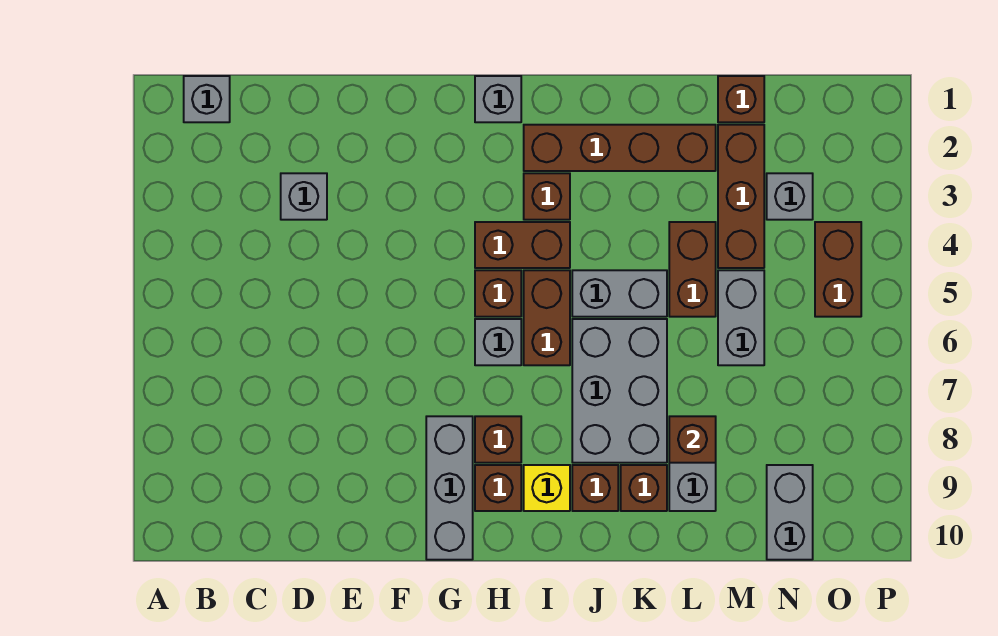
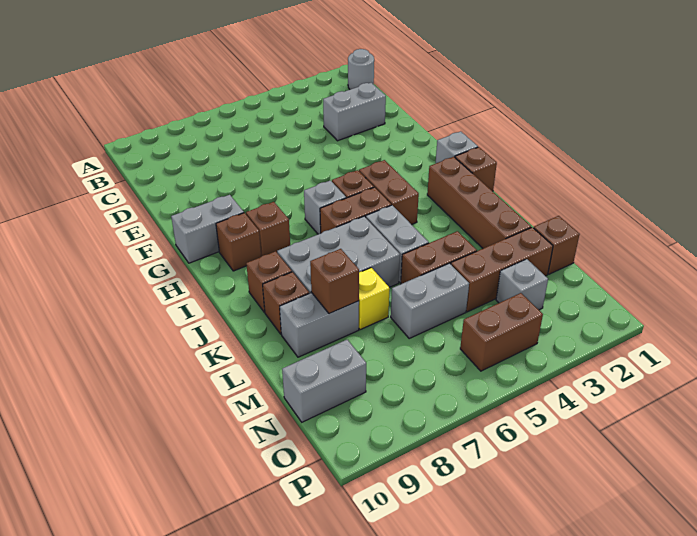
grey 1x1 brick [184,76,230,122] -> grey 1x1 round brick [348,49,374,89]
grey 1x1 brick [281,173,327,220] -> grey 1x2 brick [323,83,386,141]
grey 1x3 brick [426,416,473,560] -> grey 1x2 brick [171,195,244,263]
brown 1x1 brick [524,173,570,220] -> brown 1x1 brick moved to [455,147,497,191]
yellow 1x1 brick [524,465,570,511] -> yellow 1x1 brick moved to [359,268,390,330]

